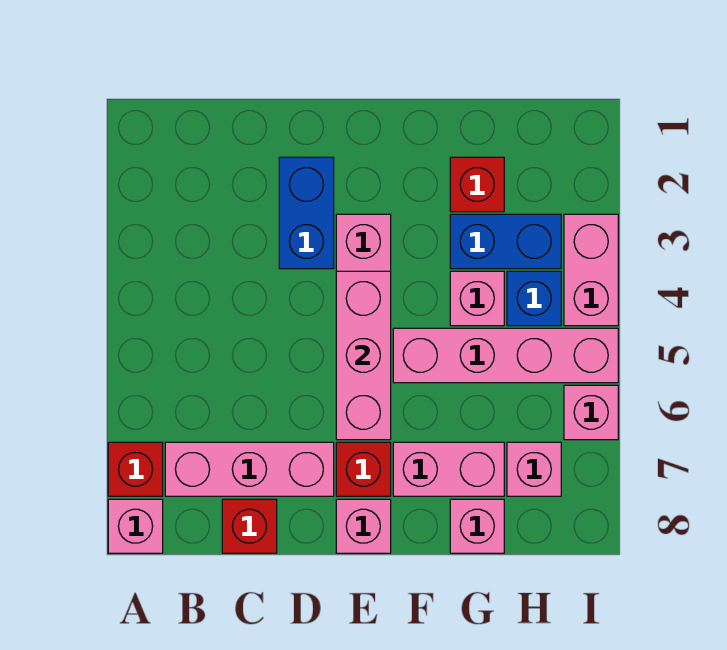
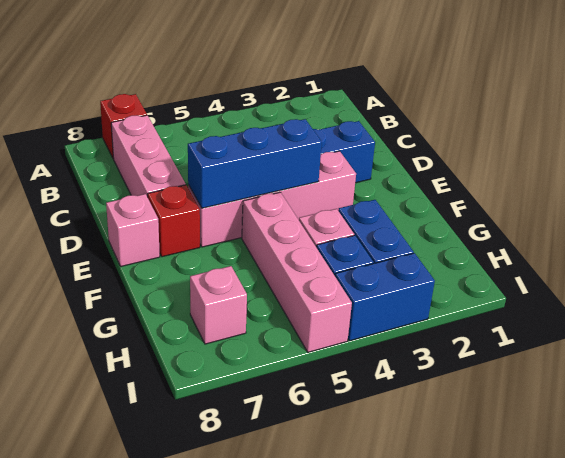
pink 1x1 brick [108,499,163,553] -> none
red 1x1 brick [222,499,277,553] -> none
pink 1x3 brick [336,271,391,440] -> blue 1x3 brick [188,119,322,208]
pink 1x2 brick [393,442,504,496] -> none
red 1x1 brick [450,157,504,212] -> none
pink 1x1 brick [450,499,504,553] -> none
pink 1x2 brick [564,214,618,326] -> blue 1x2 brick [335,253,435,341]
pink 1x1 brick [564,385,618,440] -> none

